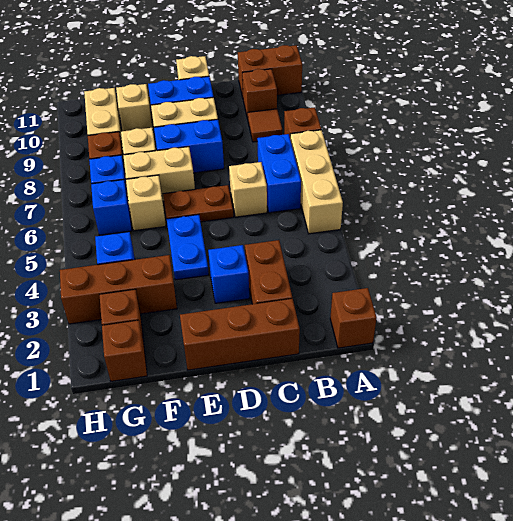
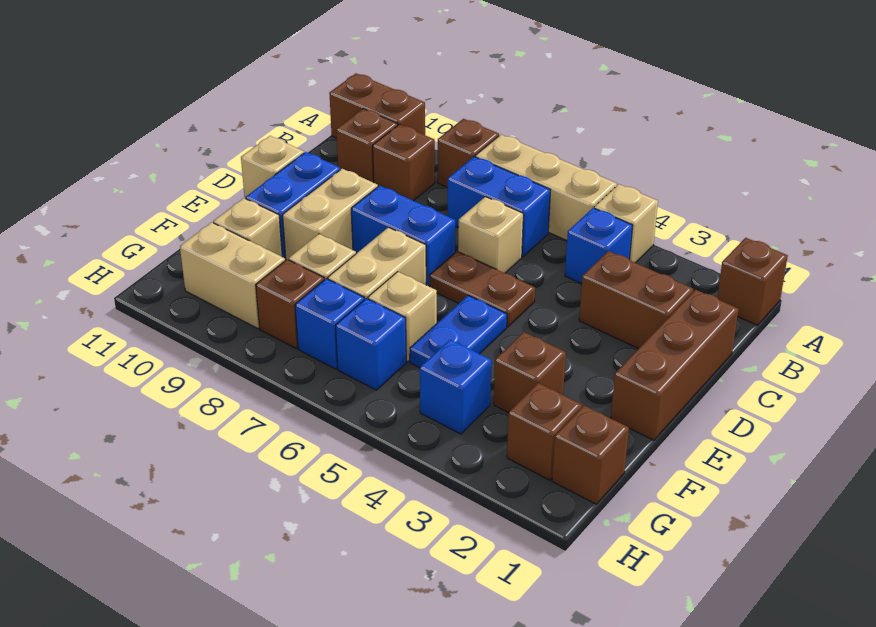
none -> tan 1x1 brick [594,184,658,263]
brown 1x2 brick [238,45,302,97] -> brown 1x2 brick turned to [329,74,425,138]
brown 1x1 tile [248,109,283,142] -> brown 1x1 brick [373,124,435,201]
blue 1x1 brick [208,245,249,303] -> blue 1x1 brick moved to [565,208,633,284]
brown 1x2 plate [163,185,234,222] -> brown 1x2 plate turned to [430,251,535,327]
blue 1x2 brick [154,119,224,173] -> blue 1x2 brick turned to [351,186,455,287]
blue 1x2 plate [167,215,209,280] -> blue 1x2 plate turned to [410,295,507,368]
brown 1x3 brick [60,255,177,324] -> brown 1x1 brick [494,332,566,413]

